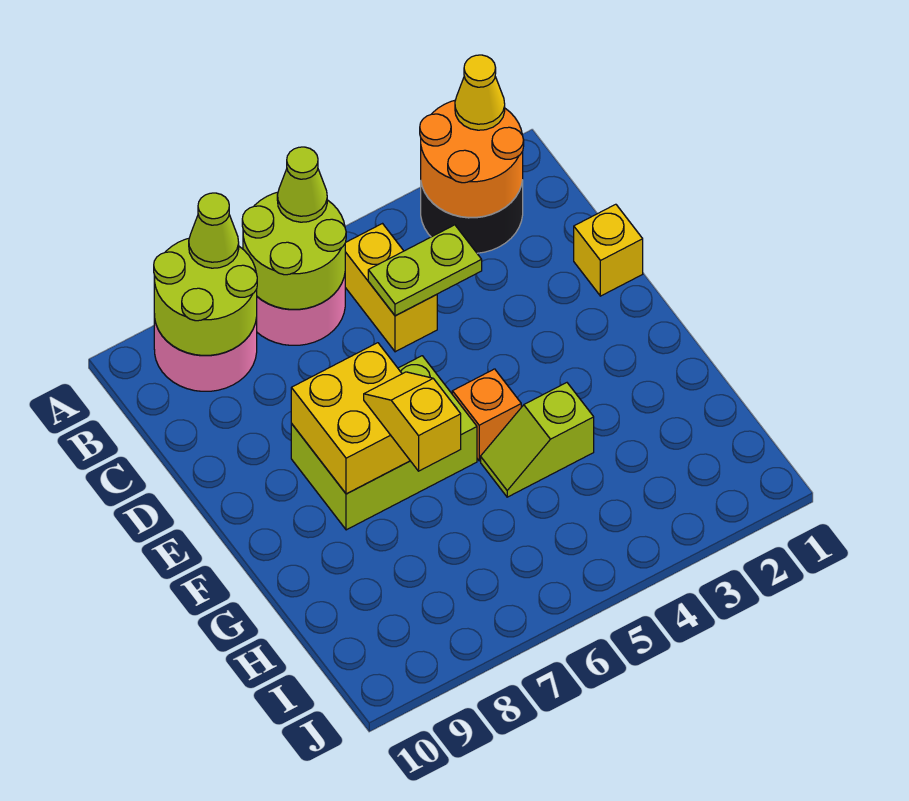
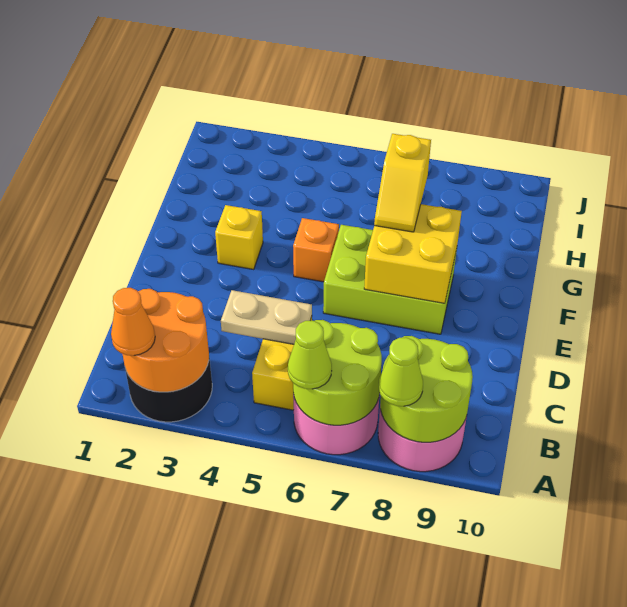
yellow 1x1 cone [455,55,505,130] -> orange 1x1 cone [111,288,155,356]
lime 1x2 plate [368,225,482,316] -> tan 1x2 plate [221,290,312,344]
yellow 1x1 brick [574,204,643,296] -> yellow 1x1 brick moved to [215,205,263,269]
lime 1x2 slope [481,383,594,497] -> none

